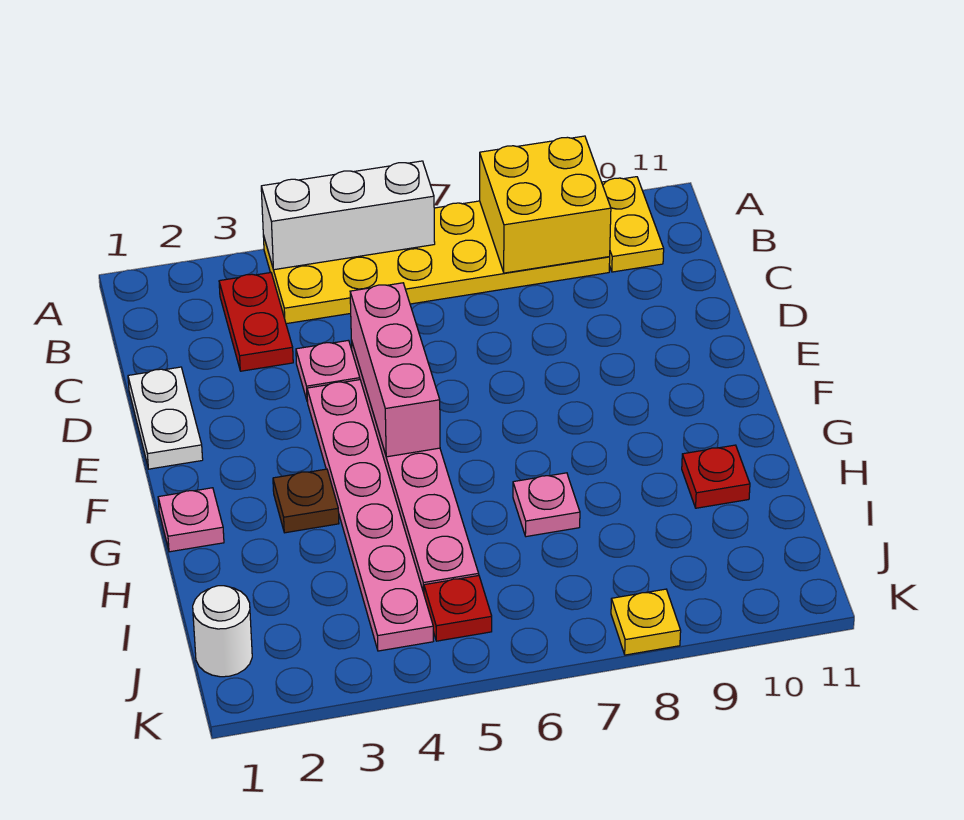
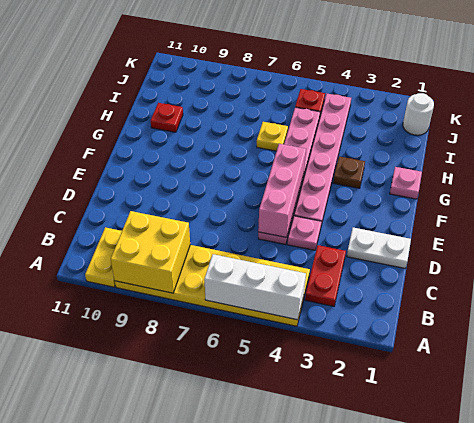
white 1x2 plate [128,367,203,469] -> white 1x2 plate turned to [347,228,411,268]
pink 1x1 plate [513,473,580,537] -> none
yellow 1x1 plate [611,589,681,655] -> yellow 1x1 plate moved to [257,122,288,151]

